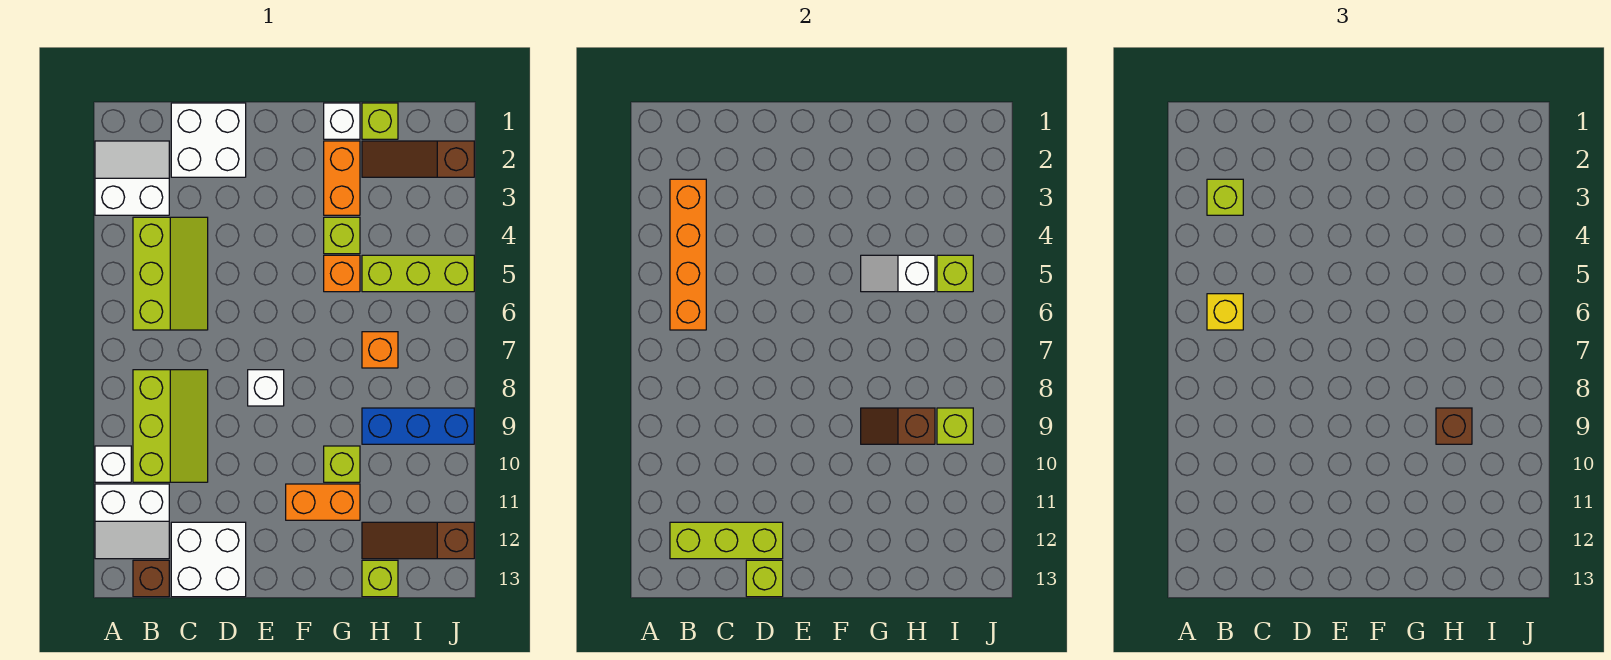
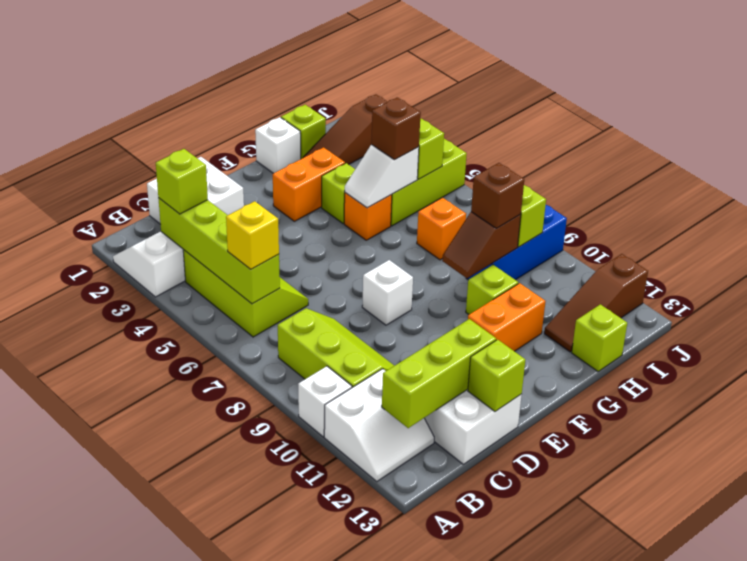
orange 1x4 brick [670,179,706,330] -> lime 1x4 brick [158,198,280,304]
brown 1x1 brick [133,560,169,597] -> brown 1x1 brick moved to [371,97,421,160]
orange 1x2 brick [324,141,360,215] -> orange 1x2 brick turned to [273,147,345,221]

